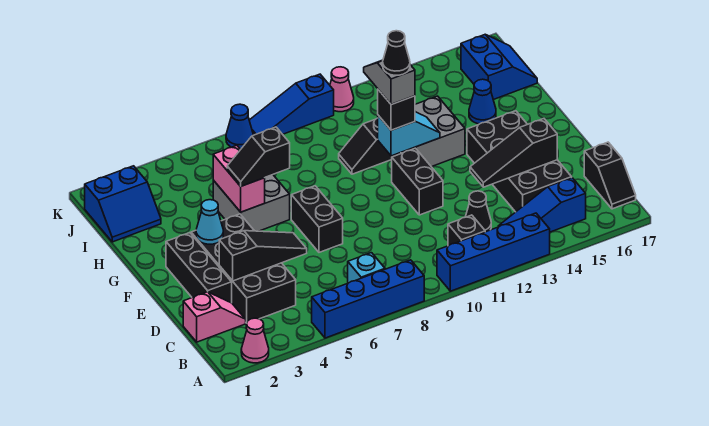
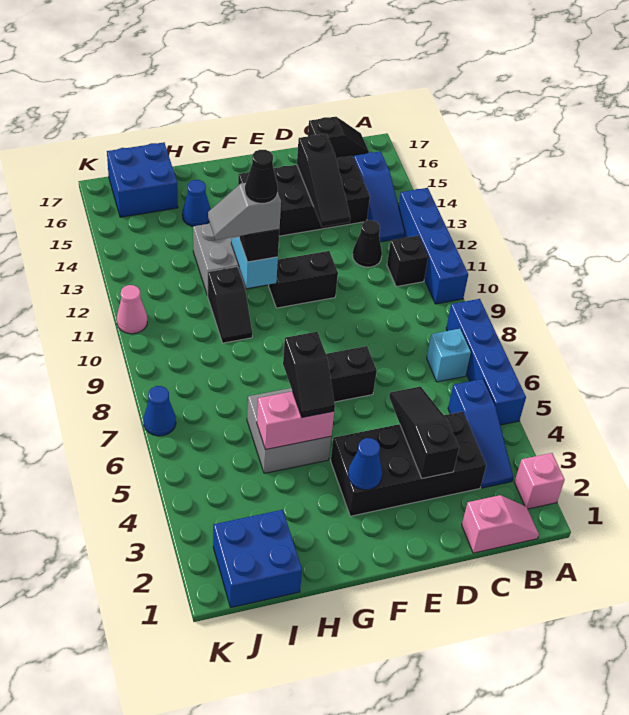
pink 1x1 cone [241,318,269,363] -> pink 1x1 brick [515,453,565,509]
pink 1x2 slope [183,292,246,342] -> pink 1x2 slope turned to [462,495,539,553]
black 1x3 brick [166,233,232,303] -> none
cyan 1x1 cone [196,200,223,244] -> blue 1x1 cone [348,438,382,490]
blue 2x2 slope [85,166,161,242] -> blue 2x2 brick [213,510,302,608]
blue 2x2 slope [461,34,537,100] -> blue 2x2 brick [107,142,178,217]
blue 1x3 slope [249,74,334,135] -> blue 1x3 slope moved to [448,379,513,488]

